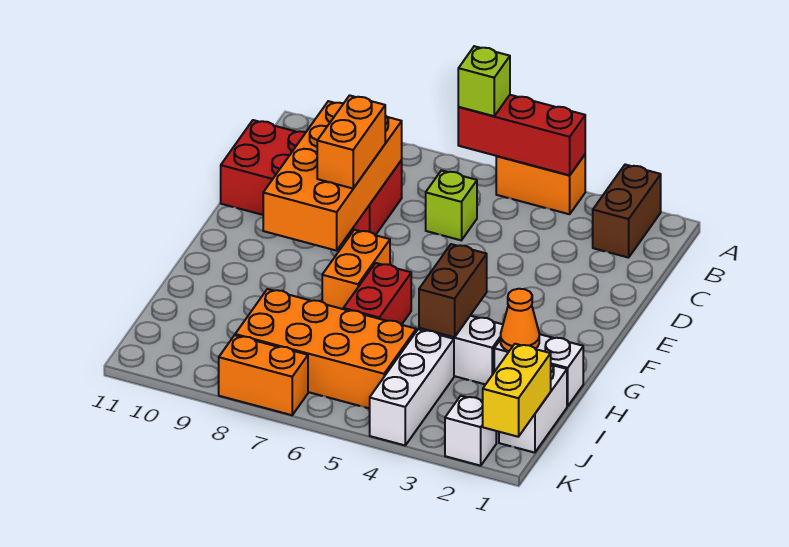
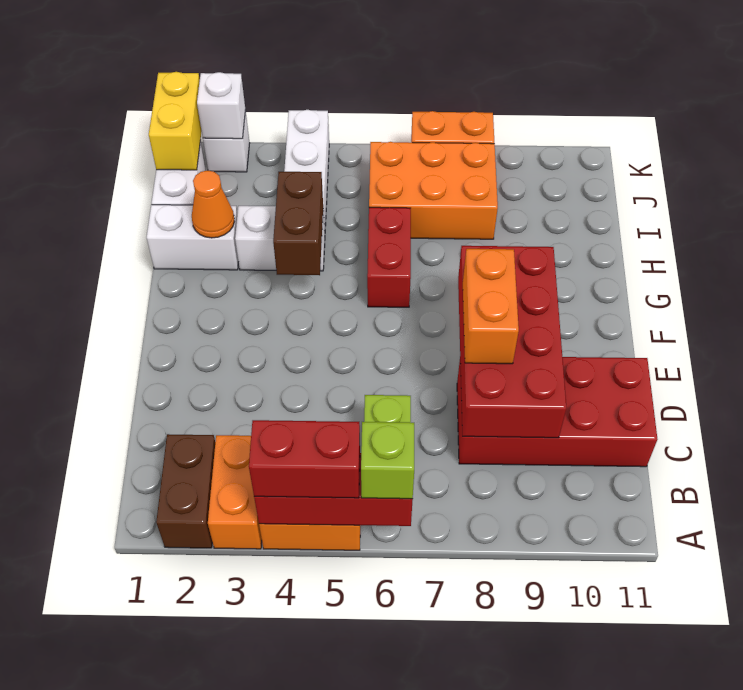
none -> red 1x2 brick [249,420,360,498]
orange 2x4 brick [263,101,402,251] -> red 2x4 brick [458,246,566,438]
orange 1x2 brick [322,230,390,309] -> orange 1x2 brick moved to [208,435,262,549]
orange 2x4 brick [235,289,416,409] -> orange 2x3 brick [369,142,498,239]
none -> white 1x1 brick [197,72,245,139]

